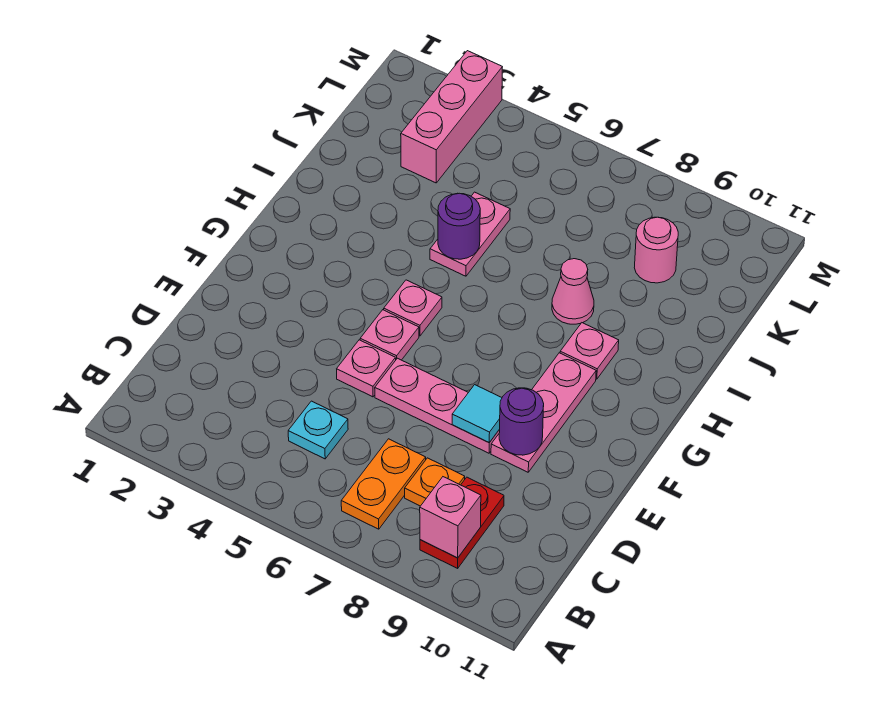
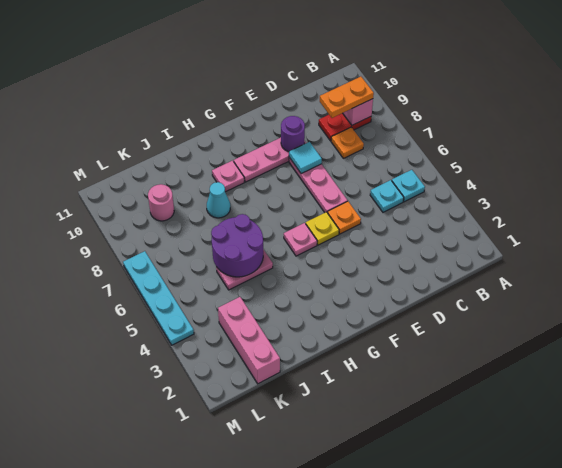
none -> cyan 1x1 plate [392,170,425,202]
orange 1x2 plate [341,439,426,529] -> orange 1x2 plate moved to [320,77,374,118]
pink 1x1 plate [337,340,396,397] -> orange 1x1 plate [328,201,361,234]
pink 1x1 plate [360,310,419,360] -> yellow 1x1 plate [306,212,339,245]
purple 1x1 round brick [438,193,480,259] -> purple 2x2 round brick [211,214,263,277]
pink 1x1 cone [552,259,594,324] -> cyan 1x1 cone [207,182,230,218]
pink 1x3 brick [401,51,502,183] -> pink 1x3 brick turned to [218,297,280,384]
none -> cyan 1x4 plate [123,251,194,345]

